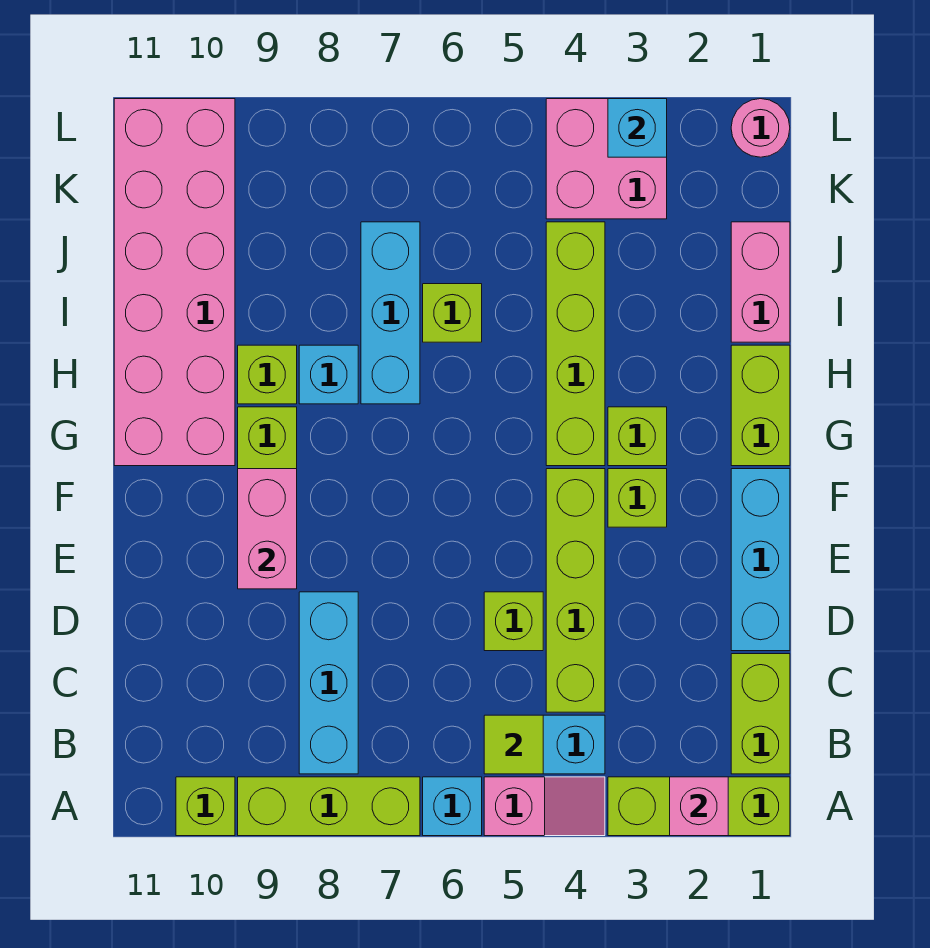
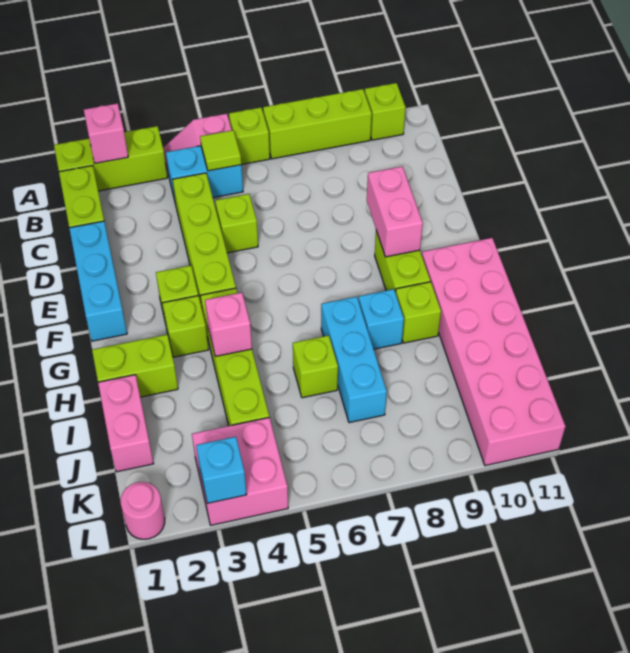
cyan 1x1 brick [423,777,482,836] -> lime 1x1 brick [229,107,270,165]
cyan 1x3 brick [299,592,358,774] -> none
lime 1x2 brick [731,345,790,466] -> lime 1x2 brick turned to [92,334,178,397]
none -> pink 1x1 brick [205,293,252,356]

